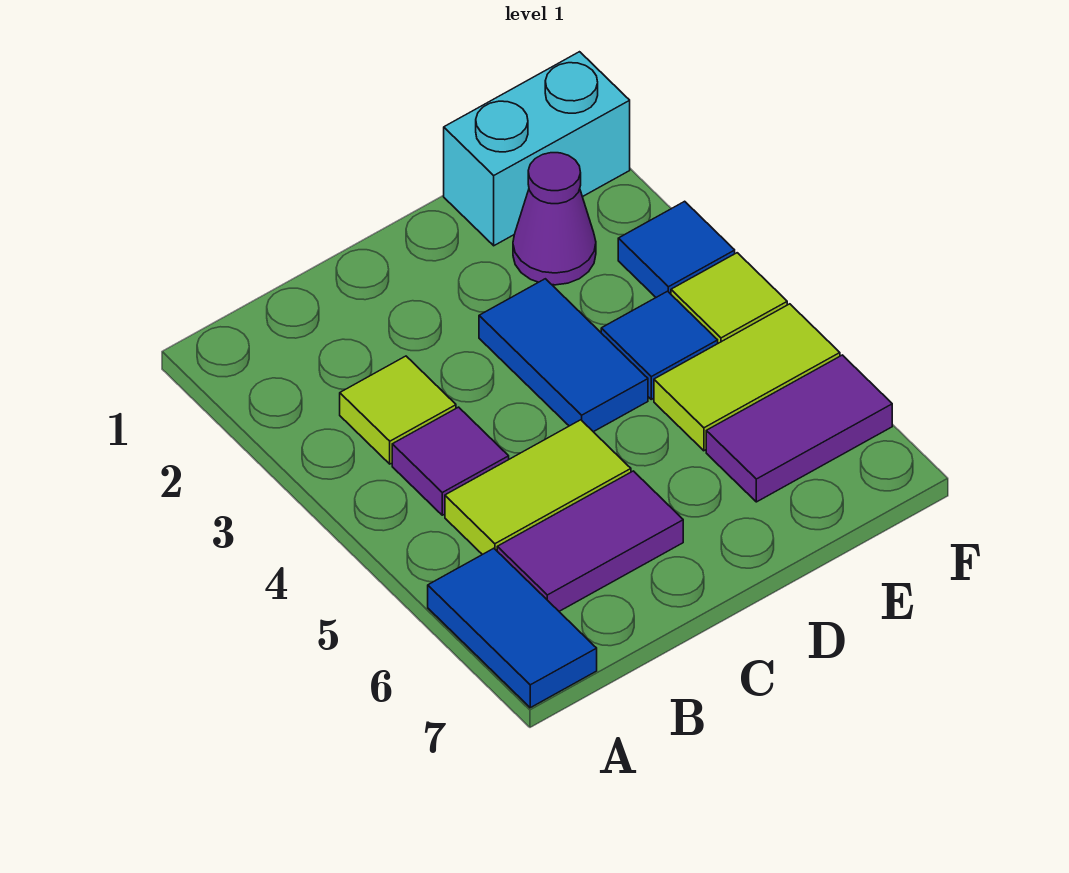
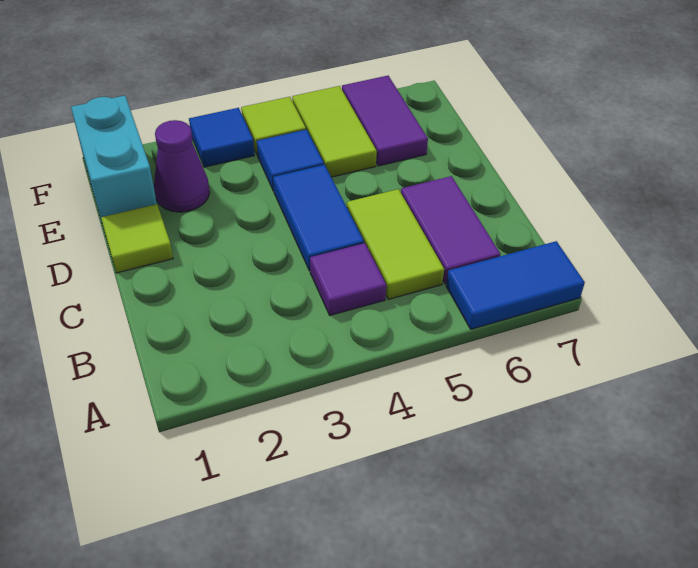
lime 1x1 tile [340,356,456,464] -> lime 1x1 tile moved to [101,204,173,273]
blue 1x2 tile [479,279,648,432] -> blue 1x2 tile turned to [273,165,364,271]

